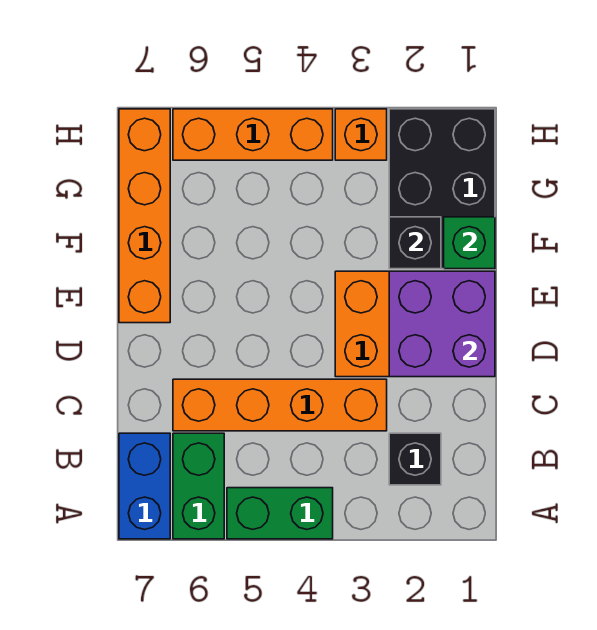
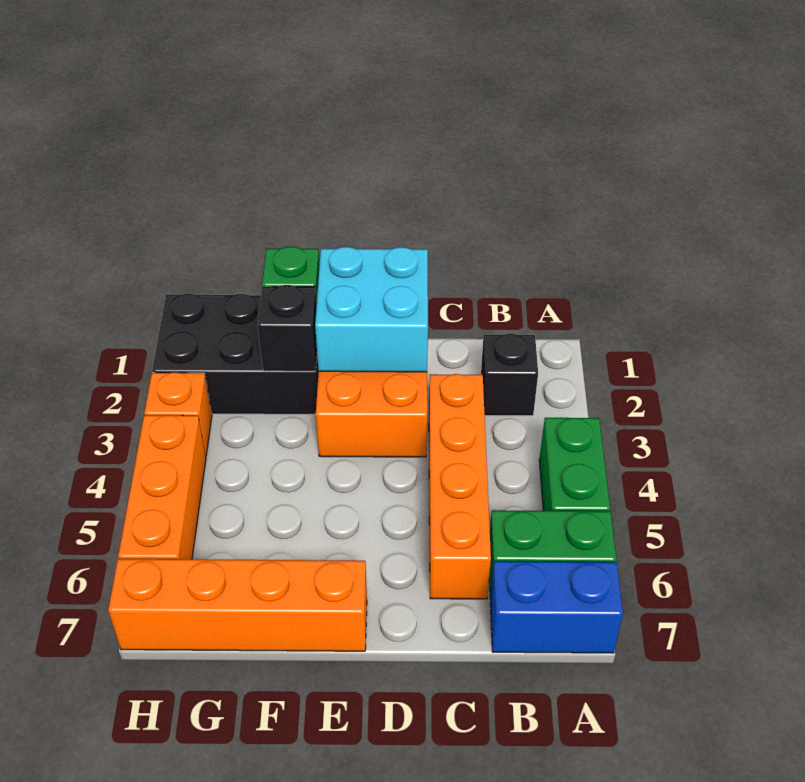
purple 2x2 brick [389,271,495,377] -> cyan 2x2 brick [315,247,428,372]

